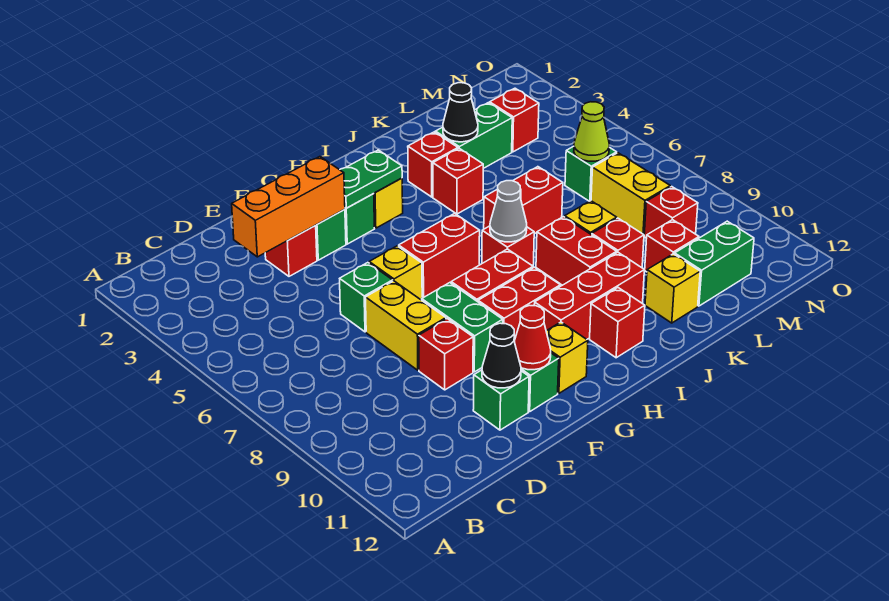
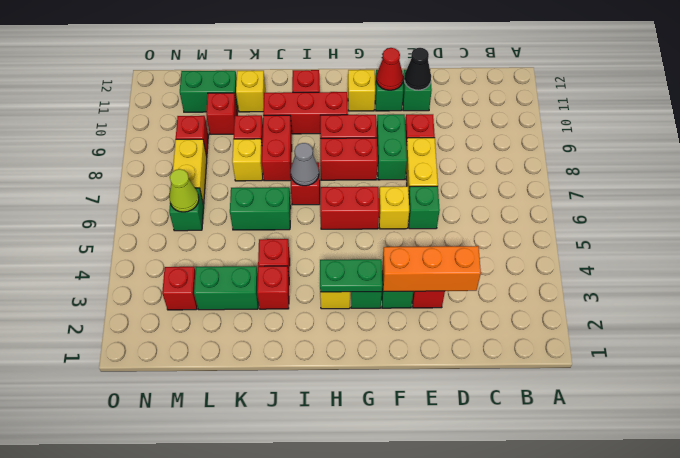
red 1x2 brick [484,167,563,234] -> green 1x2 brick [230,187,291,230]
black 1x1 cone [443,83,478,142] -> none

